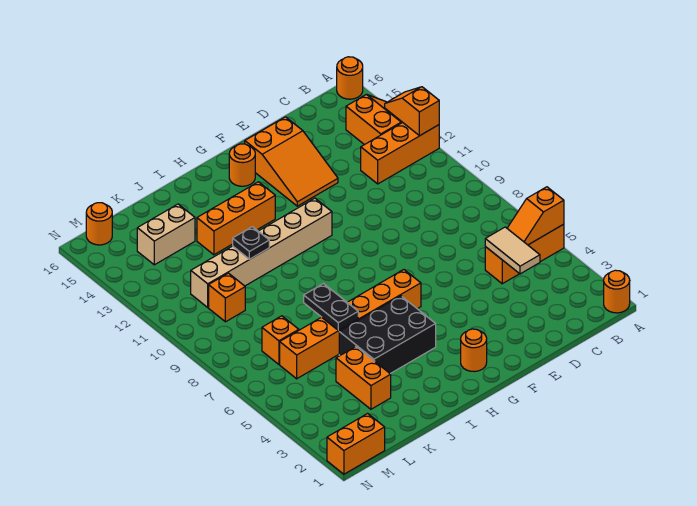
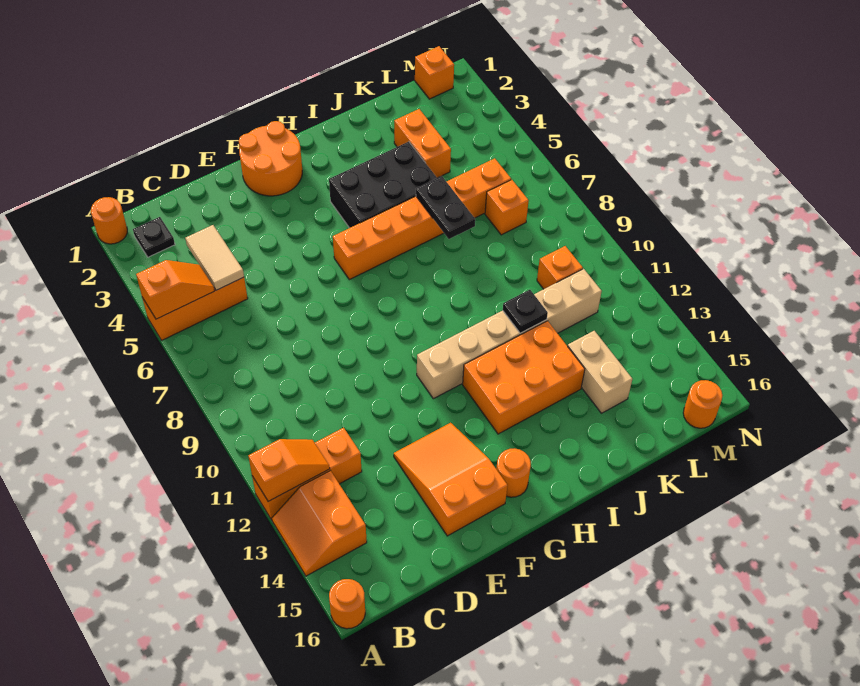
orange 1x2 slope [385,87,439,136] -> orange 1x2 slope turned to [248,439,330,501]
none -> black 1x1 plate [133,217,175,257]
orange 1x1 round brick [461,329,487,372] -> orange 2x2 round brick [239,121,302,196]
orange 1x3 brick [197,182,275,255] -> orange 2x3 brick [463,321,585,434]
tan 1x2 brick [137,204,195,265] -> tan 1x2 brick turned to [568,331,632,413]
orange 1x2 brick [327,414,385,474] -> orange 1x1 brick [415,46,454,99]

